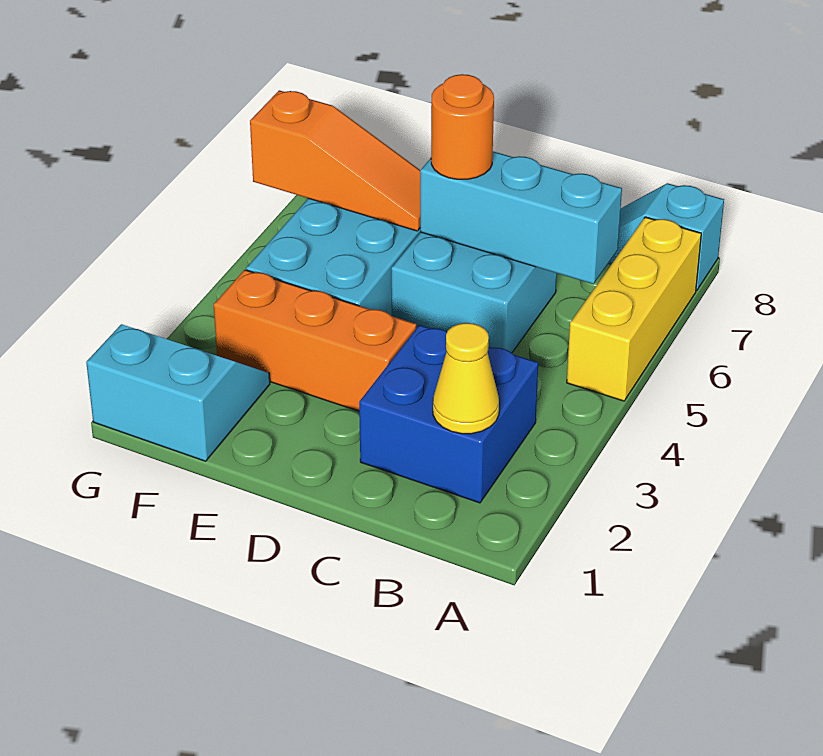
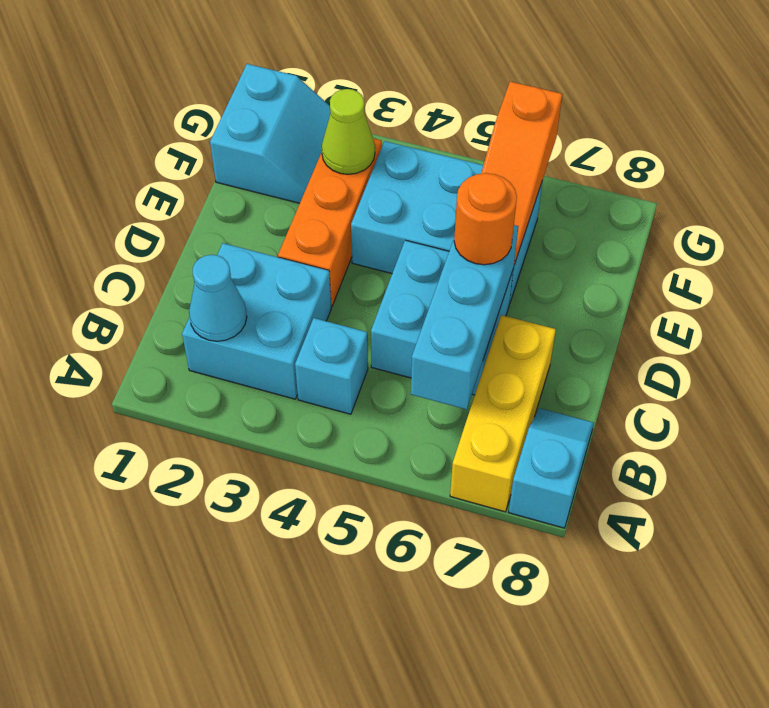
yellow 1x3 brick [567,217,701,401] -> yellow 1x3 brick turned to [450,315,556,512]
blue 2x2 brick [359,325,538,503] -> cyan 2x2 brick [182,243,331,399]
yellow 1x1 cone [433,323,499,434] -> cyan 1x1 cone [189,255,247,341]
none -> cyan 1x1 brick [295,318,368,414]
none -> lime 1x1 cone [322,89,375,174]

